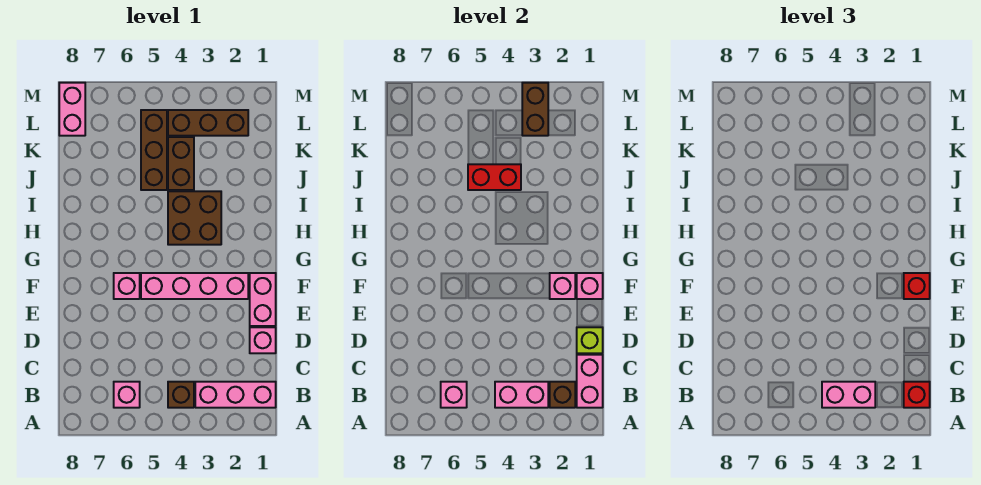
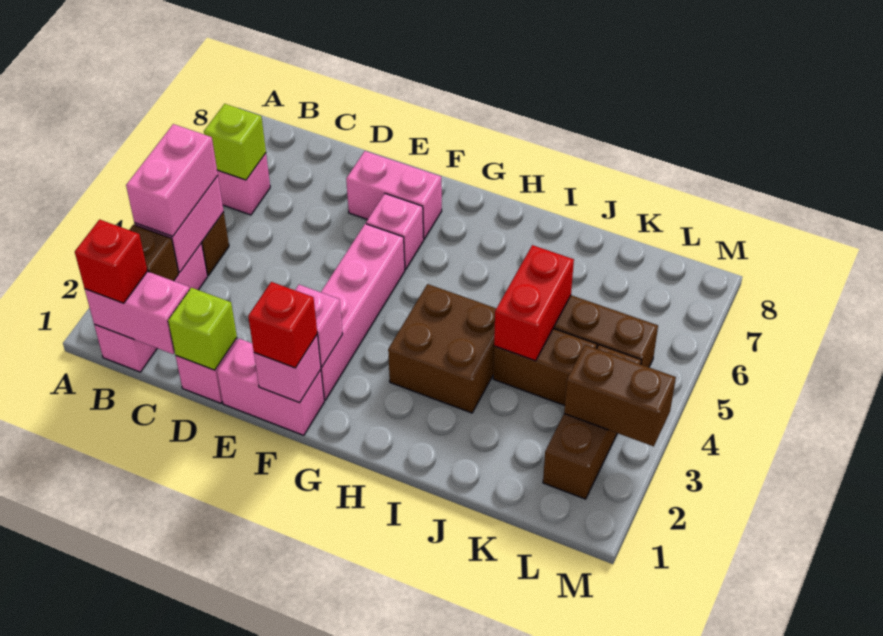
pink 1x1 brick [441,382,467,408] -> lime 1x1 brick [204,104,266,180]
pink 1x2 brick [59,83,85,136] -> pink 1x2 brick moved to [346,151,442,239]

